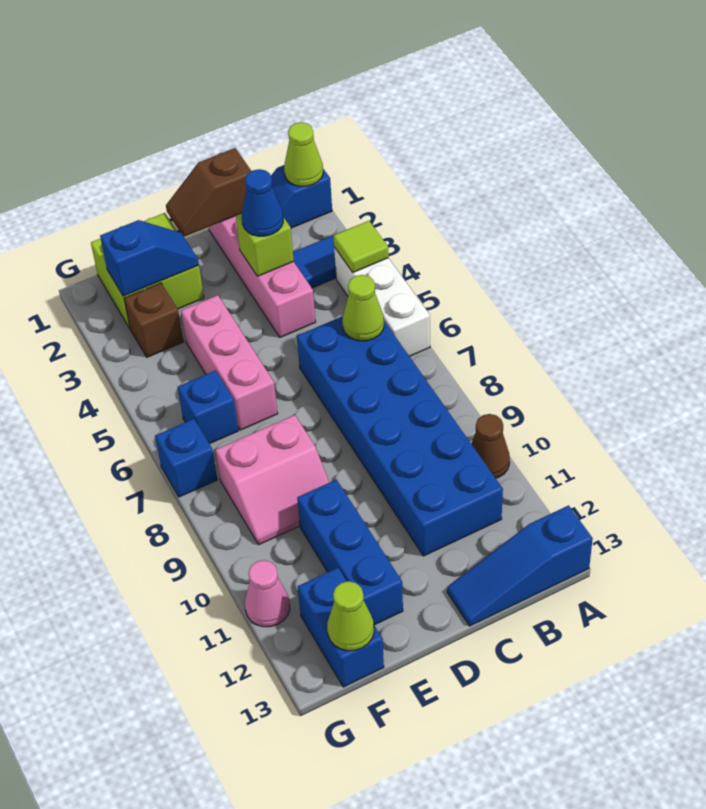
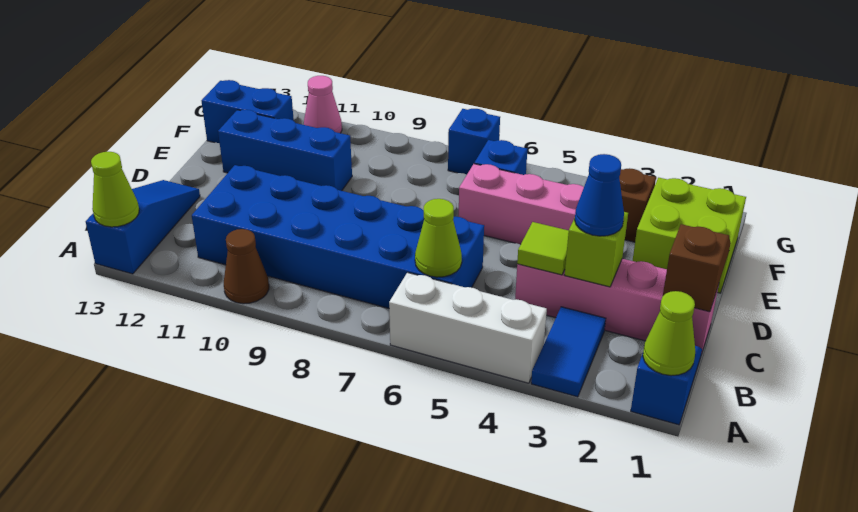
lime 1x1 tile [333,221,389,272] -> lime 1x1 tile moved to [517,222,569,275]
blue 1x2 slope [100,220,199,296] -> none
pink 2x2 slope [215,415,329,545] -> none
lime 1x1 cone [327,581,374,651] -> lime 1x1 cone moved to [91,152,139,227]

